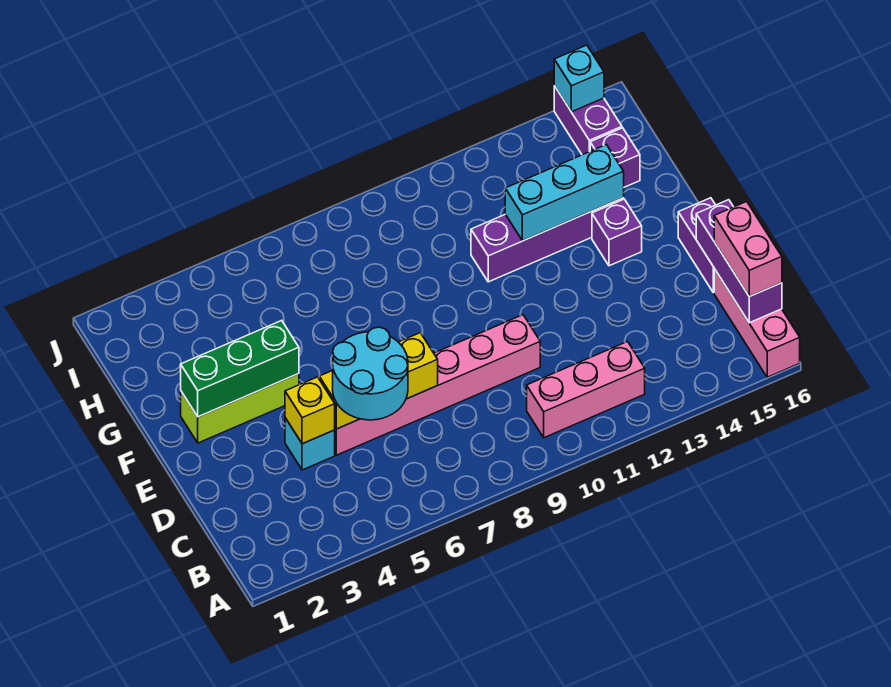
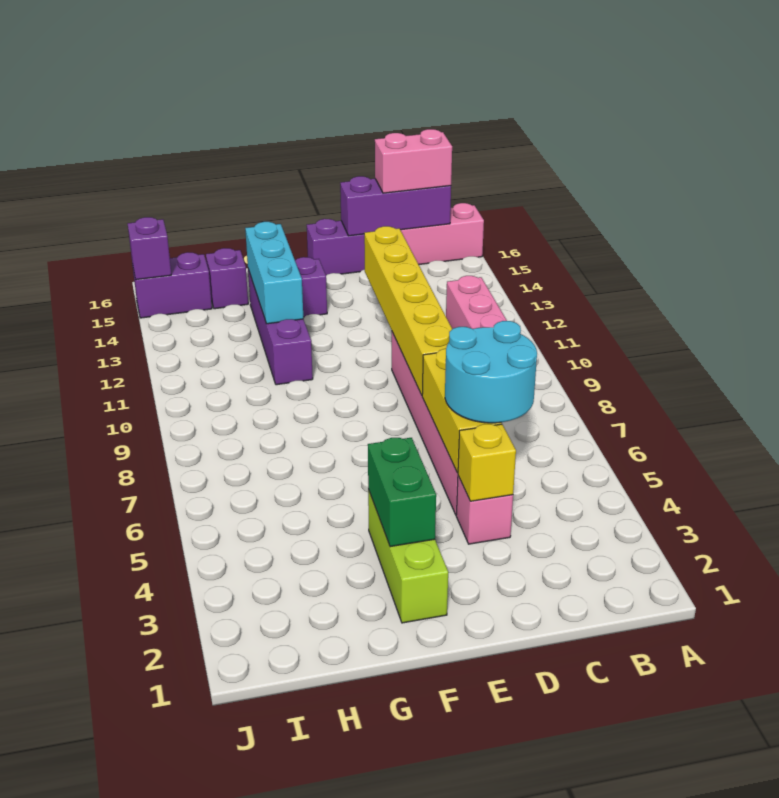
cyan 1x1 brick [285,418,335,470] -> pink 1x1 brick [456,476,513,544]
none -> yellow 1x6 brick [364,226,452,395]
green 1x3 brick [181,321,299,417] -> green 1x2 brick [368,438,436,547]
cyan 1x1 brick [554,45,604,112] -> purple 1x1 brick [128,217,171,280]

